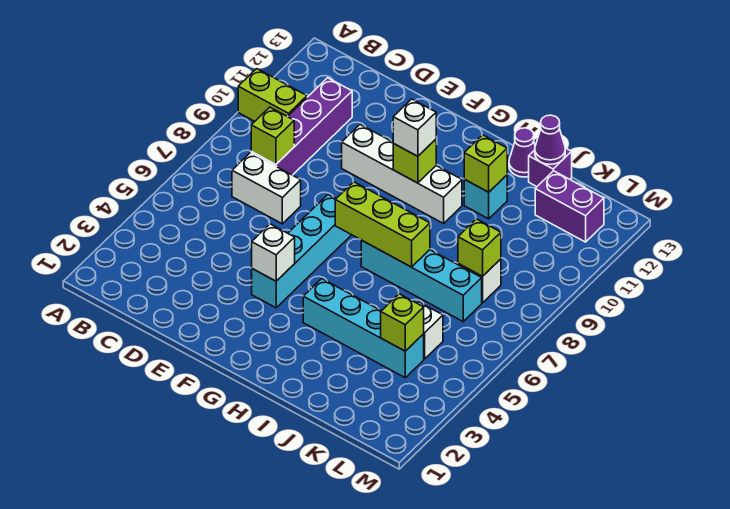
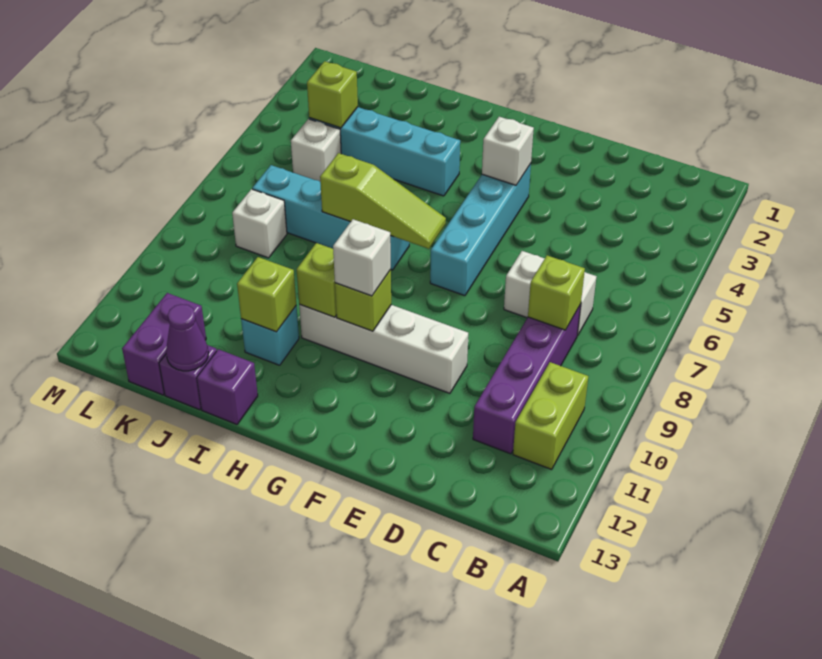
lime 1x2 brick [238,69,307,122] -> lime 1x2 brick turned to [513,362,588,469]
lime 1x3 brick [335,182,430,267] -> lime 1x3 slope [320,153,446,249]
purple 1x1 cone [509,128,535,177] -> purple 1x1 brick [197,349,258,424]
lime 1x1 brick [458,219,501,276] -> lime 1x1 brick moved to [297,243,337,317]
purple 1x2 brick [535,171,604,242] -> purple 1x2 brick turned to [122,293,206,395]

